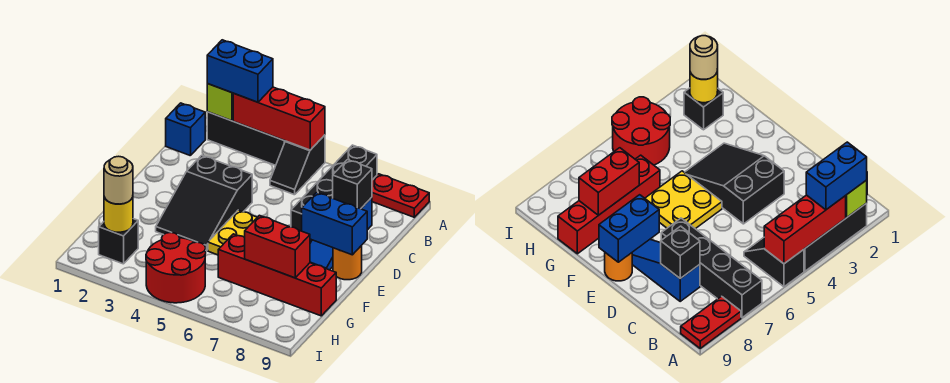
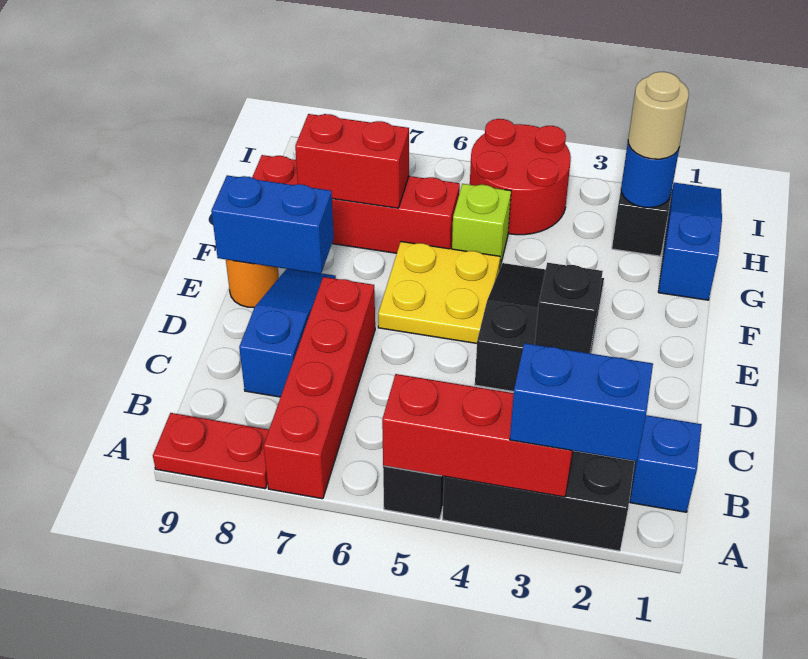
lime 1x1 brick [207,84,234,121] -> lime 1x1 brick moved to [452,184,511,267]
black 1x4 brick [291,145,377,243] -> red 1x4 brick [264,277,375,499]
black 1x1 brick [333,160,372,209] -> black 1x1 brick moved to [535,263,603,353]
none -> blue 1x3 slope [658,183,722,300]
yellow 1x1 round brick [104,197,133,232] -> blue 1x1 round brick [621,143,679,208]

